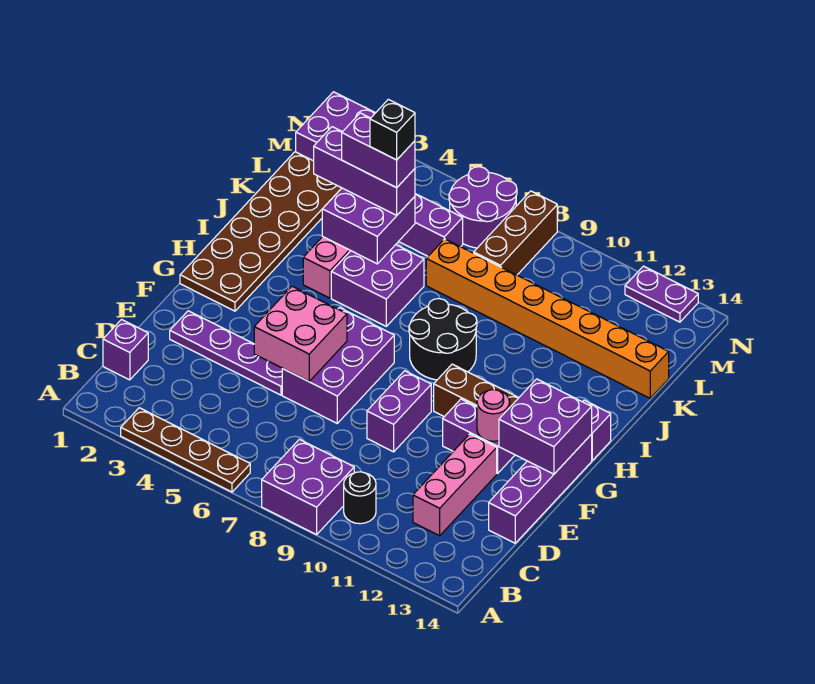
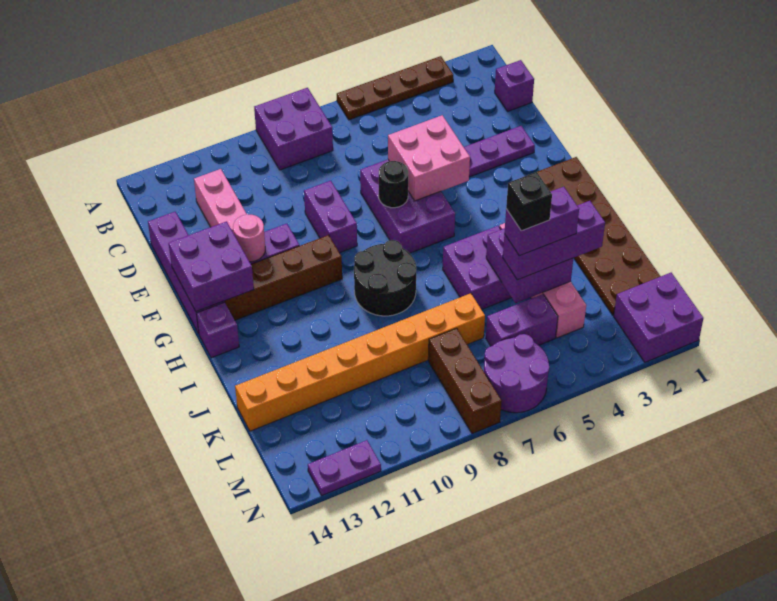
black 1x1 round brick [344,472,376,524] -> black 1x1 round brick moved to [379,161,408,208]

